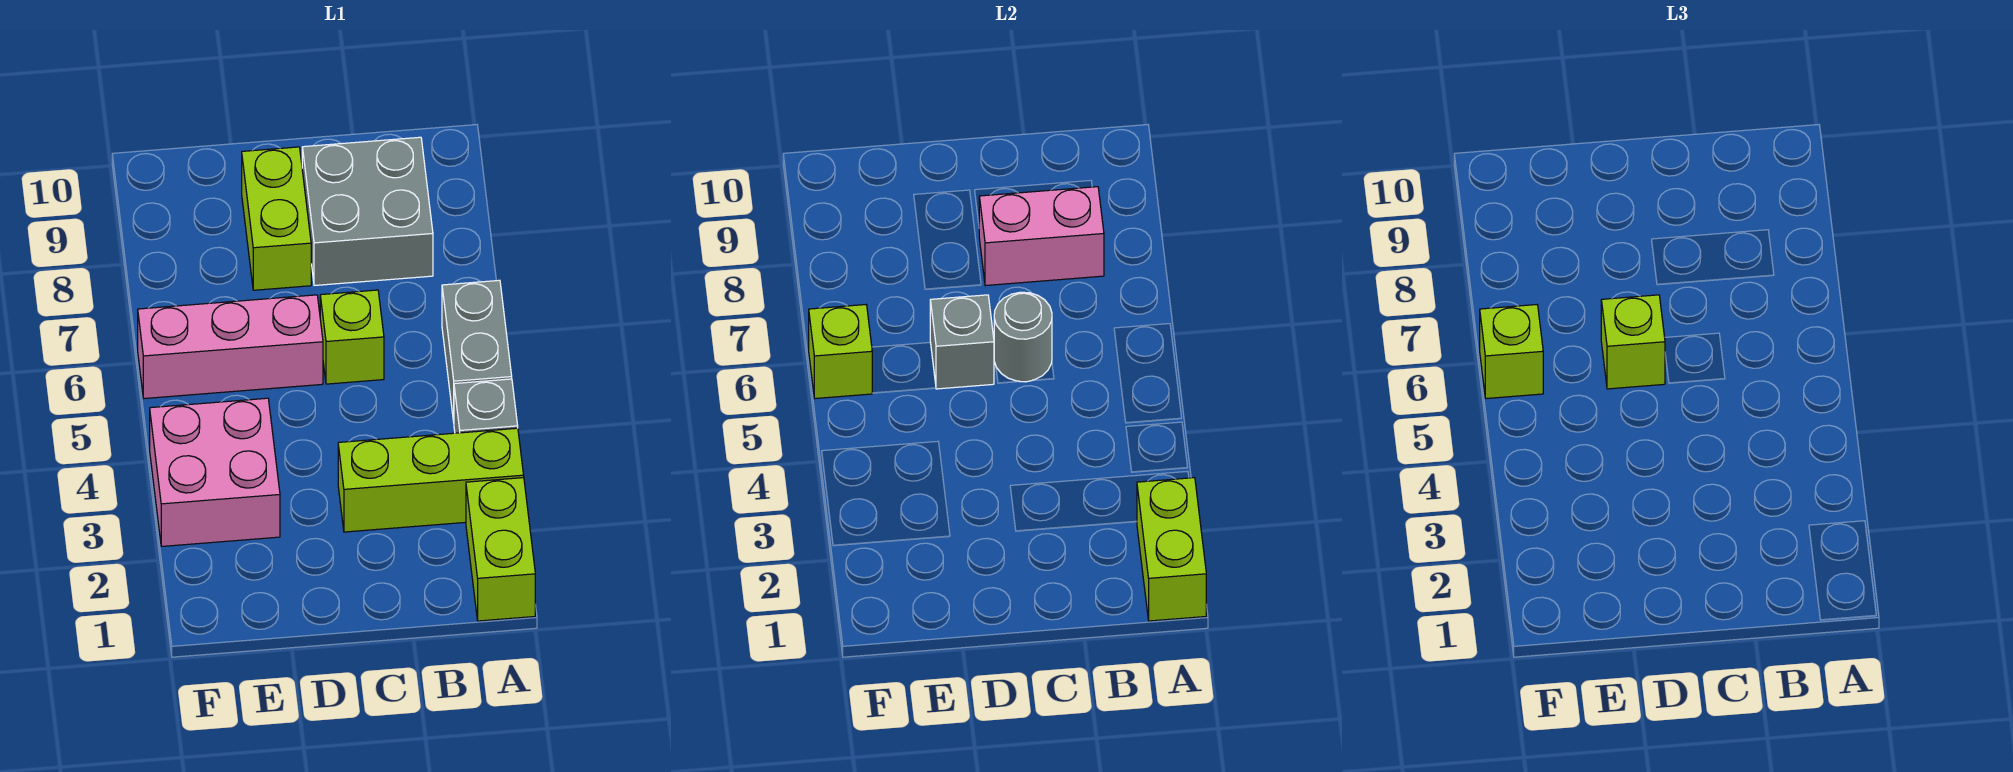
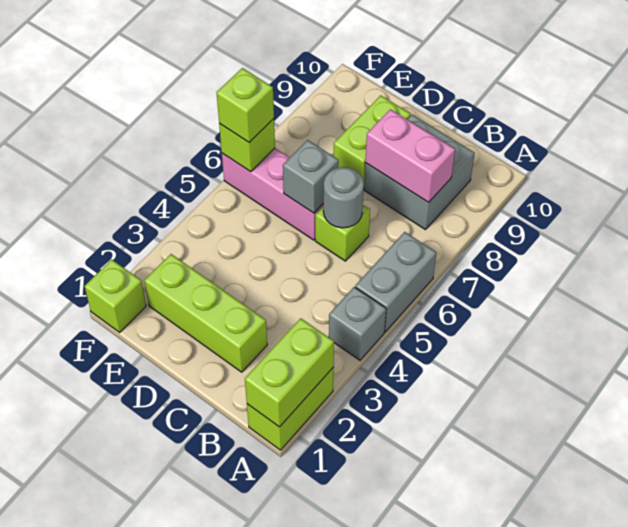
lime 1x3 brick [338,428,524,532] -> lime 1x3 brick moved to [144,254,267,372]
lime 1x1 brick [1601,295,1665,389] -> lime 1x1 brick moved to [85,260,146,332]
pink 2x2 brick [150,398,280,546] -> none

